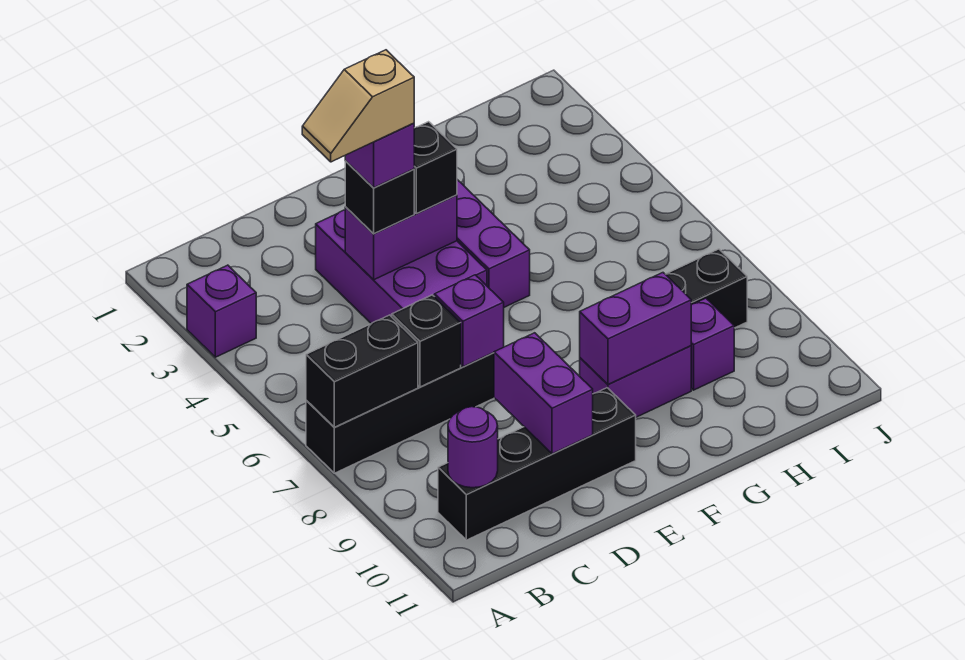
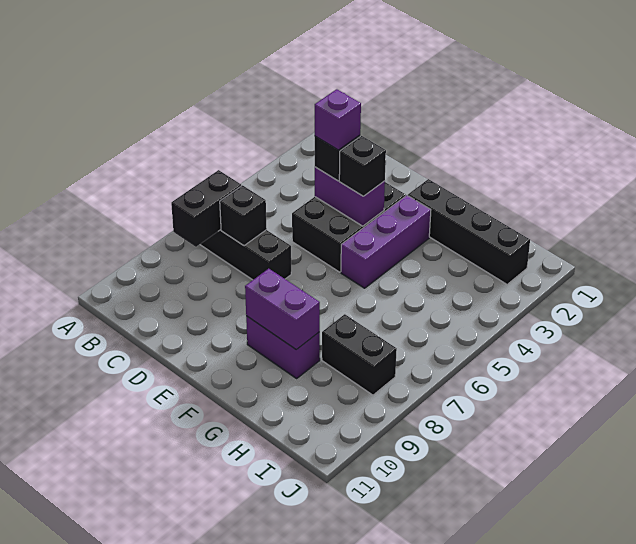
purple 1x1 brick [187,265,256,357] -> none
black 1x2 brick [306,315,418,427] -> black 1x2 brick turned to [171,170,241,247]
black 1x4 brick [438,388,636,540] -> black 1x4 brick moved to [408,179,530,284]
purple 1x1 round brick [448,407,498,488] -> none
tan 1x2 slope [302,50,414,162] -> none
purple 2x3 brick [316,210,487,324] -> black 2x3 brick [292,182,406,272]
purple 1x1 brick [435,275,504,367] -> none
purple 1x2 brick [494,333,593,454] -> none
purple 1x1 brick [691,298,734,390] -> none

